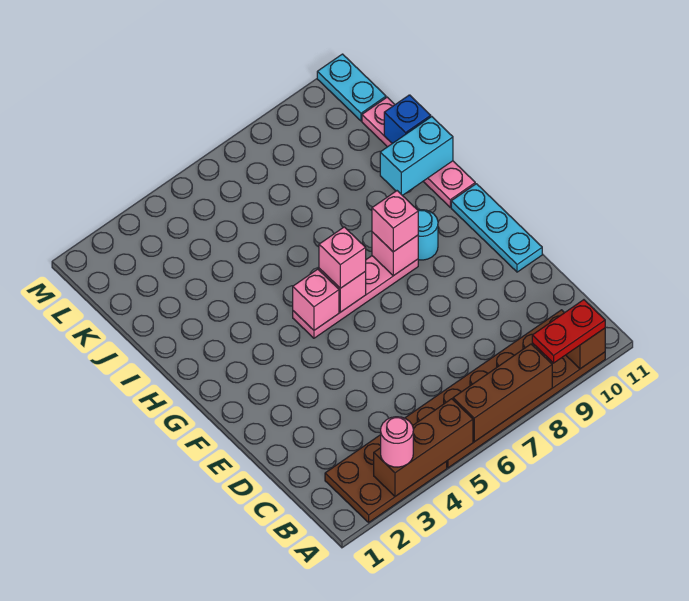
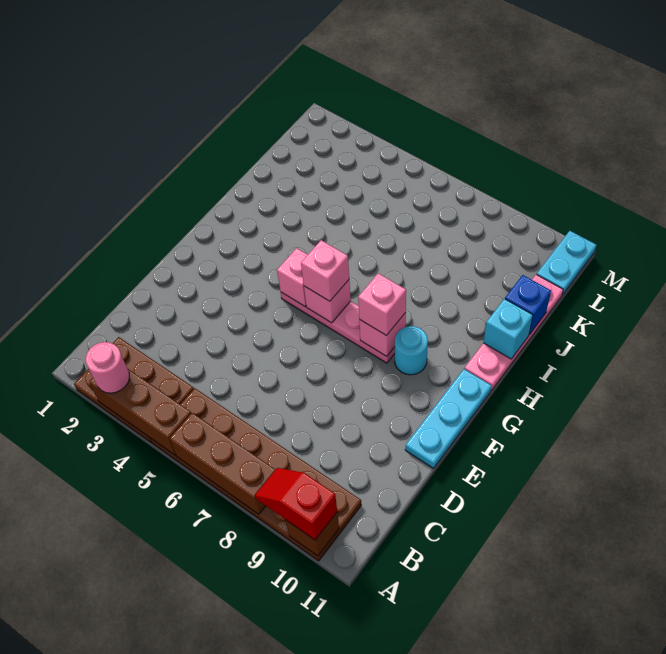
red 1x2 plate [532,300,605,363] -> red 1x2 slope [255,468,337,540]
cyan 1x2 brick [380,117,453,196] -> cyan 1x1 brick [483,299,533,359]

